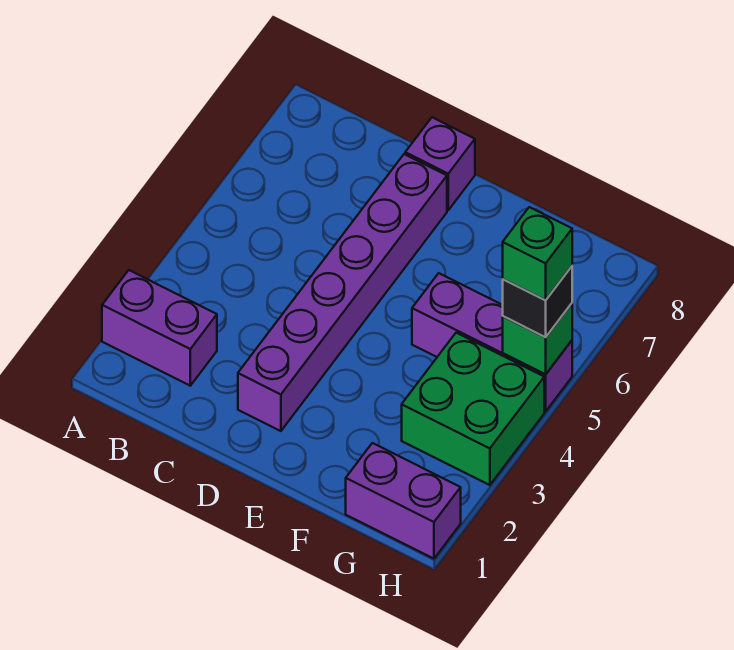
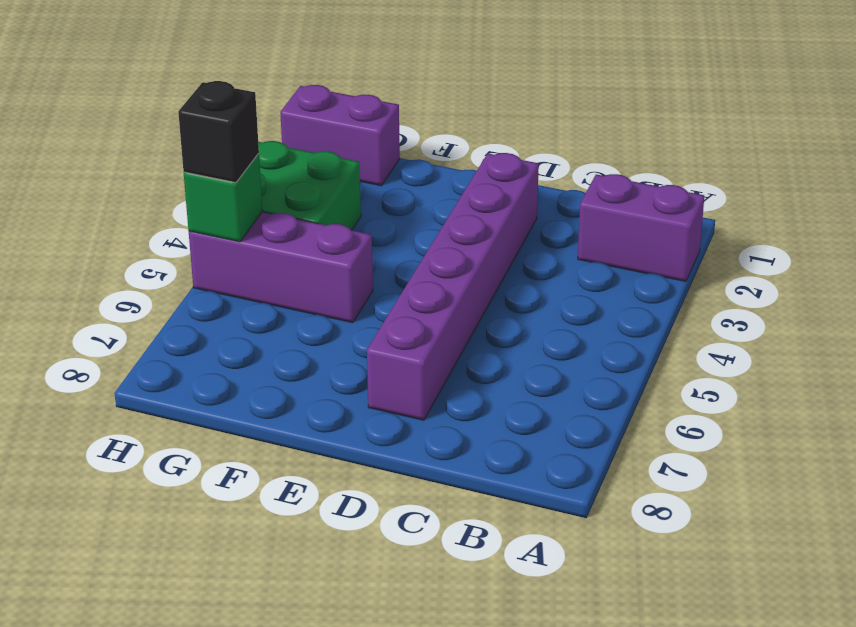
purple 1x1 brick [405,117,475,210] -> none
green 1x1 brick [503,207,572,300] -> none

